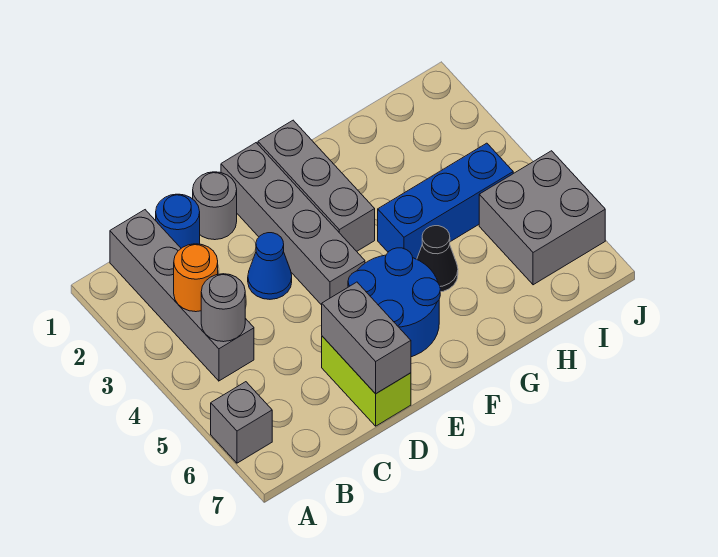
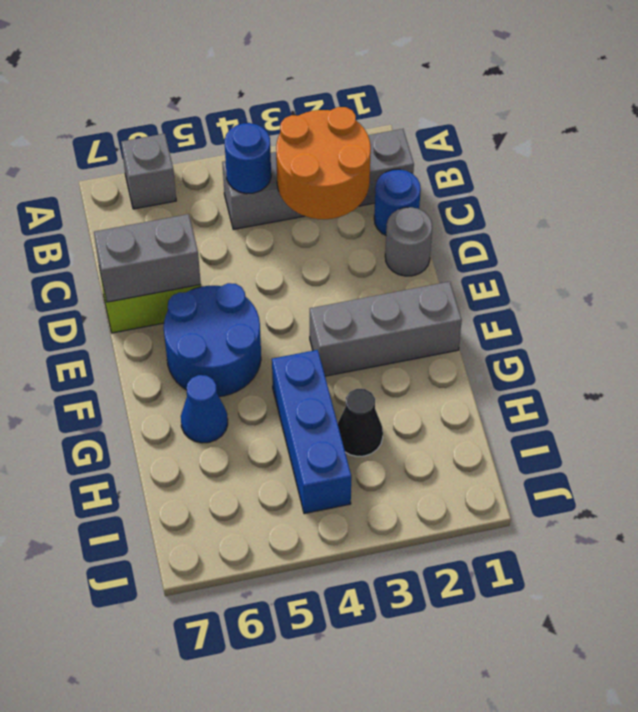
orange 1x1 round brick [174,244,218,312] -> orange 2x2 round brick [276,107,371,219]
grey 1x1 round brick [201,274,245,342] -> blue 1x1 round brick [224,123,271,194]
blue 1x1 cone [248,233,292,299] -> blue 1x1 cone moved to [181,375,228,443]
grey 1x4 brick [221,143,365,305] -> none
black 1x1 cone [417,226,458,292] -> black 1x1 cone moved to [338,389,383,456]
grey 2x2 brick [479,151,605,285] -> none

